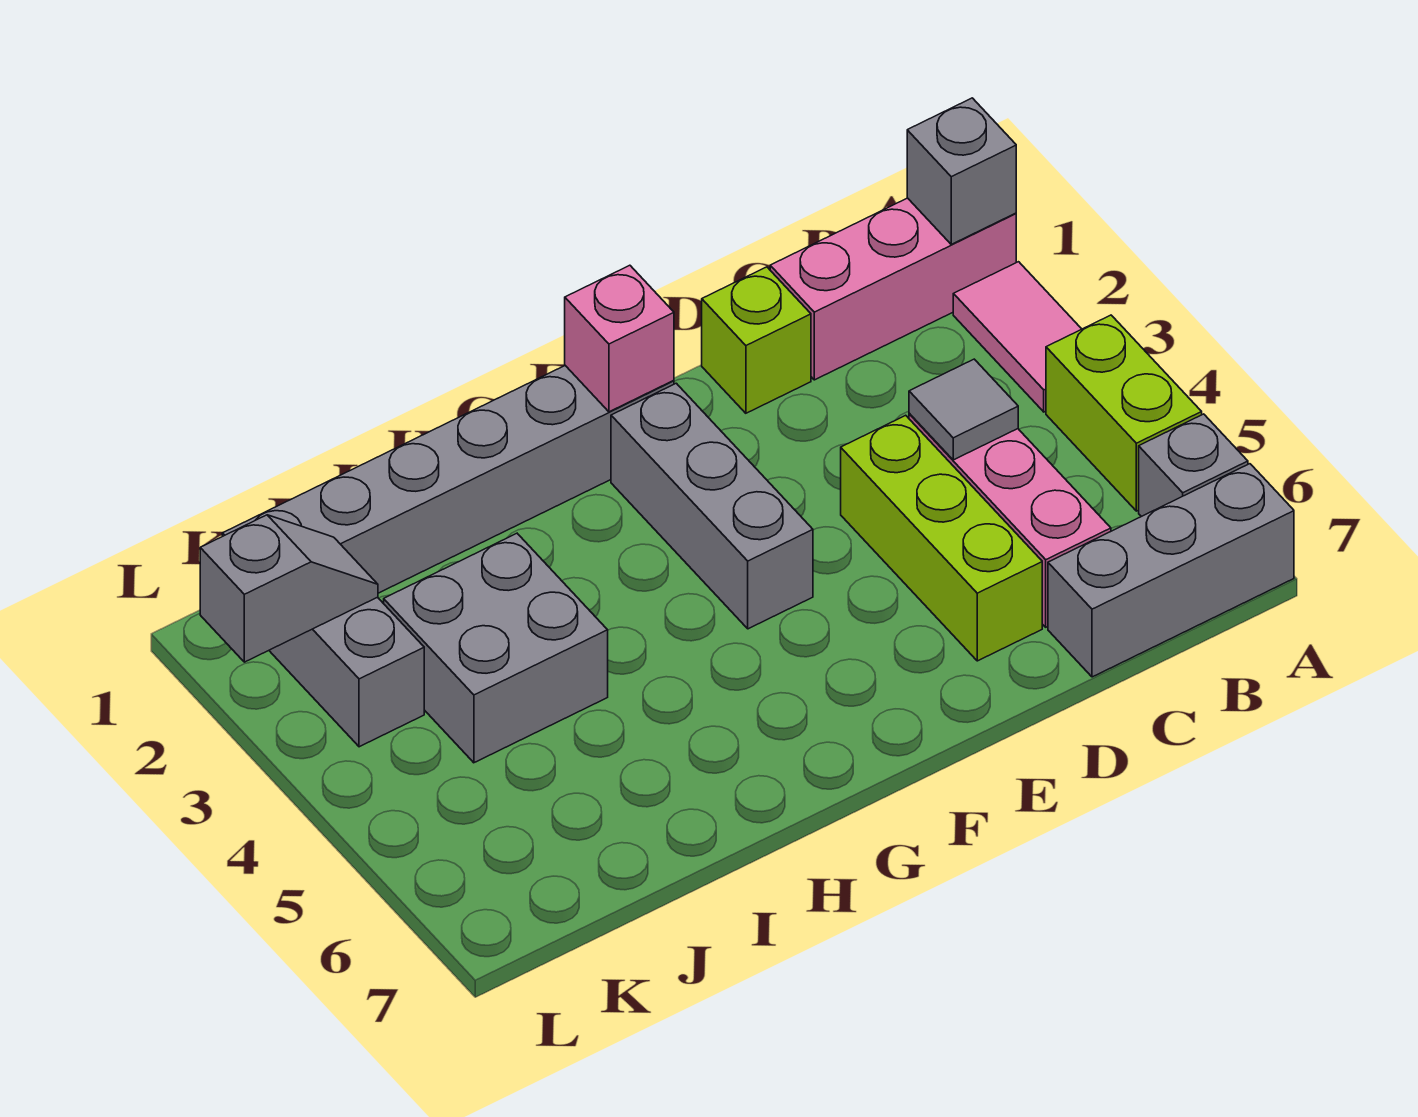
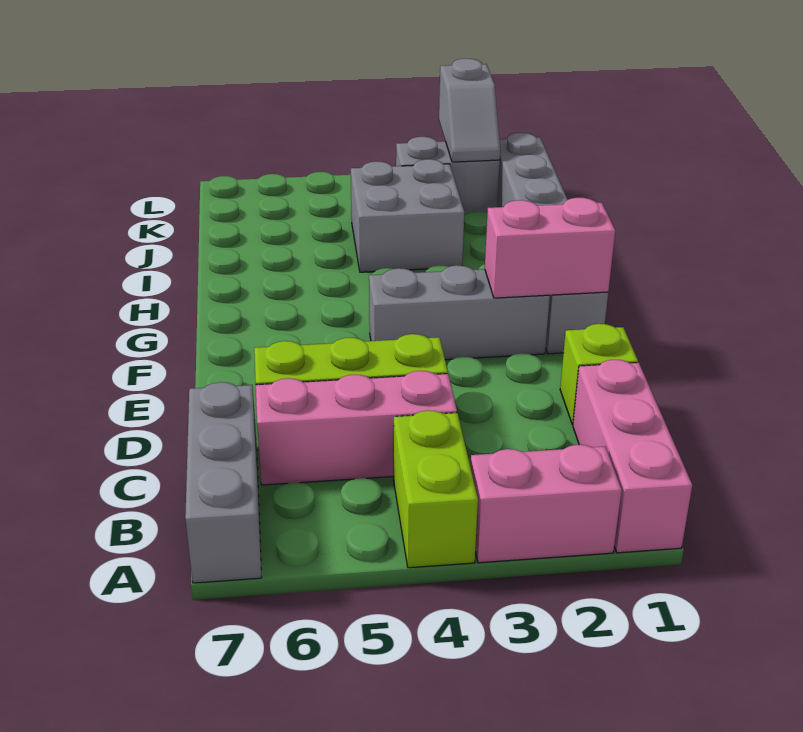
grey 1x1 brick [907,98,1016,244] -> none
pink 1x2 tile [953,262,1081,412] -> pink 1x2 brick [470,445,622,563]
lime 1x2 brick [1046,315,1202,511] -> lime 1x2 brick turned to [393,410,478,568]
grey 1x1 brick [1139,414,1248,517] -> none
grey 1x1 tile [909,359,1018,460] -> none
pink 1x1 brick [565,265,674,412] -> pink 1x2 brick [485,198,615,298]

